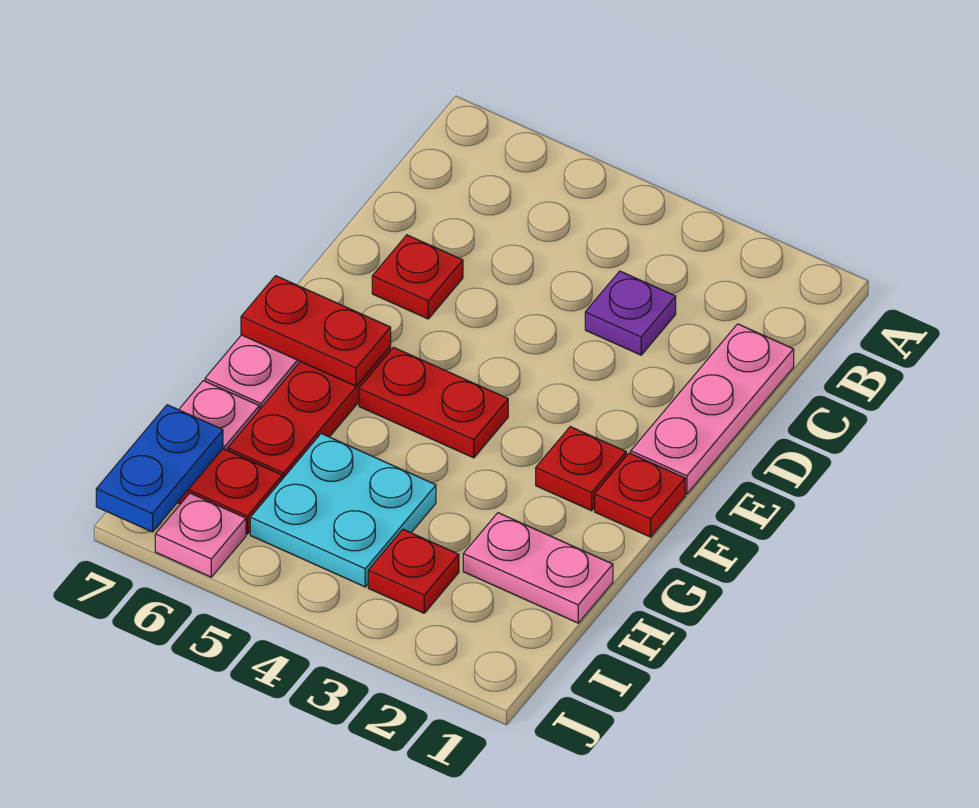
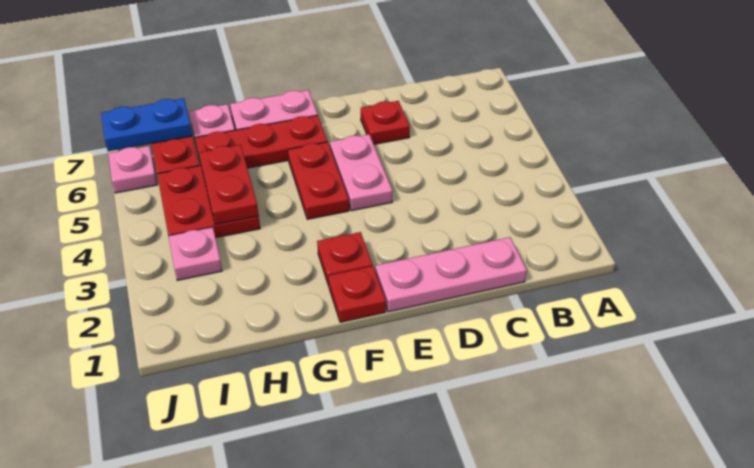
purple 1x1 plate [585,271,676,355] -> none
red 1x2 plate [241,276,391,386] -> red 1x2 plate moved to [199,145,259,225]
pink 1x2 plate [463,513,613,623] -> pink 1x2 plate moved to [330,134,392,211]
cyan 2x2 plate [250,434,436,587] -> red 2x2 plate [157,166,260,238]
red 1x1 plate [368,529,459,613] -> pink 1x1 plate [169,227,222,280]

